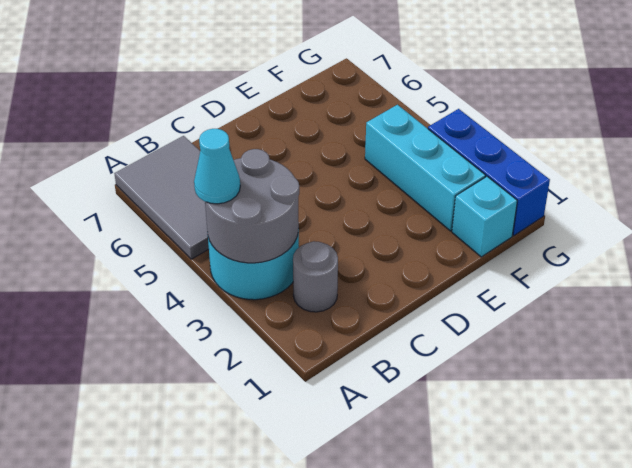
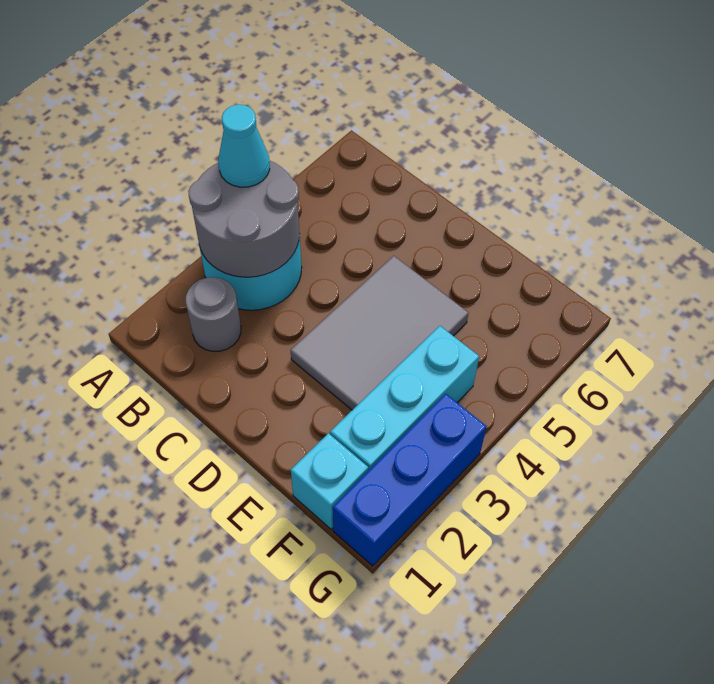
grey 2x3 tile [114,136,209,259] -> grey 2x3 tile moved to [291,256,468,410]

